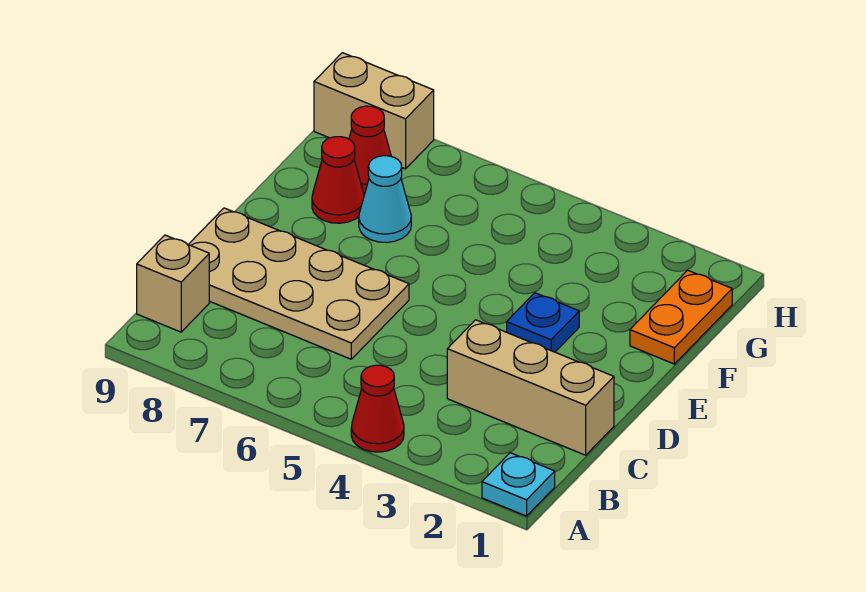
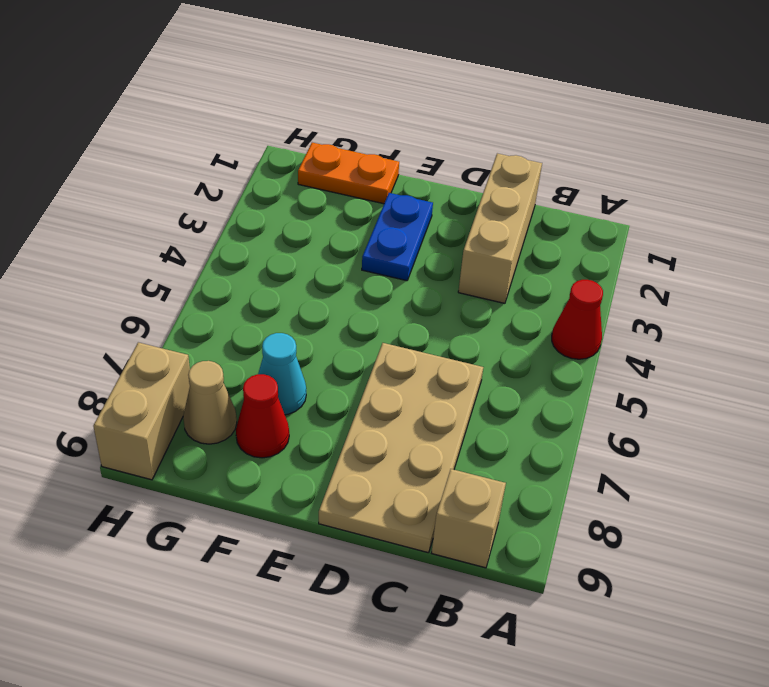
cyan 1x1 plate [482,453,555,516] -> none
blue 1x1 plate [507,293,579,352] -> blue 1x2 plate [362,193,433,281]
red 1x1 cone [349,106,391,193] -> tan 1x1 cone [183,361,237,444]

